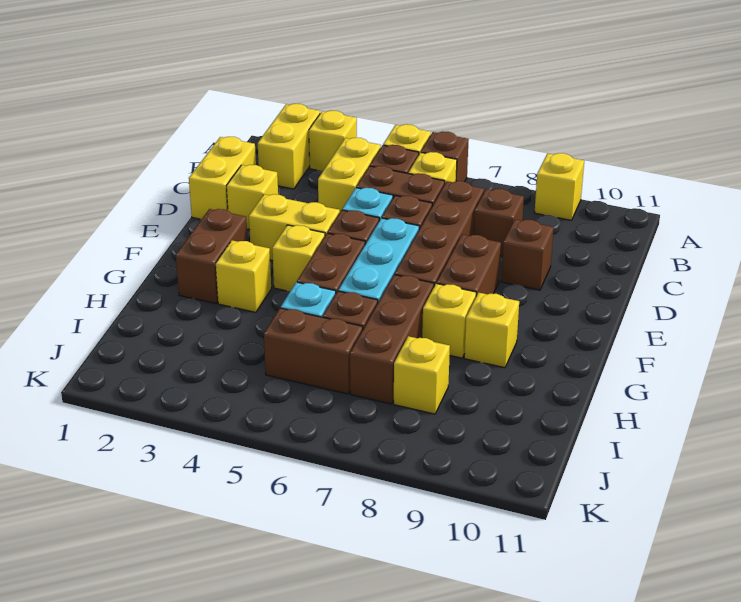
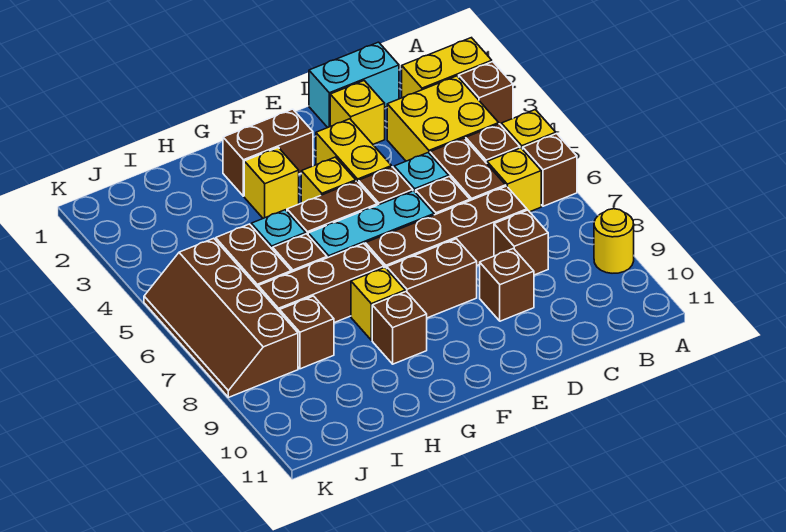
yellow 1x1 brick [309,111,357,170] -> brown 1x1 brick [459,62,513,125]
yellow 1x1 brick [535,153,584,220] -> yellow 1x1 round brick [594,209,634,273]
yellow 1x2 brick [318,138,381,212] -> yellow 2x2 brick [387,76,499,161]
yellow 1x2 brick [189,137,256,219] -> cyan 1x2 brick [309,42,399,128]
yellow 1x1 brick [464,293,519,368] -> brown 1x1 brick [372,291,427,364]
yellow 1x1 brick [394,336,450,414] -> brown 1x1 brick [280,296,334,369]
none -> brown 2x4 slope [144,238,298,397]

